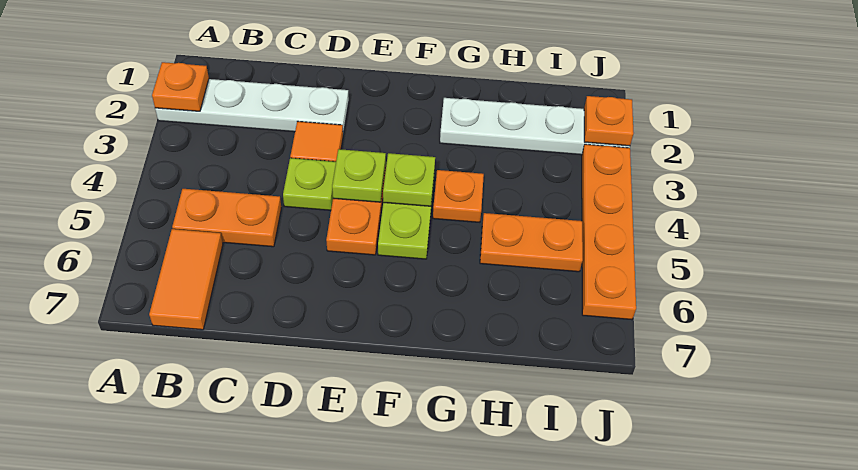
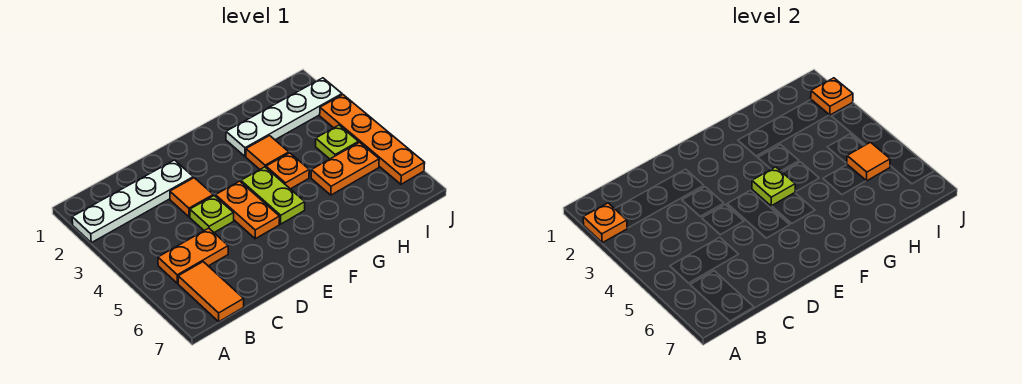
lime 1x1 plate [332,149,386,202] -> lime 1x1 plate moved to [316,125,359,159]
none -> orange 1x1 tile [246,136,289,169]
none -> orange 1x1 tile [847,142,890,181]

